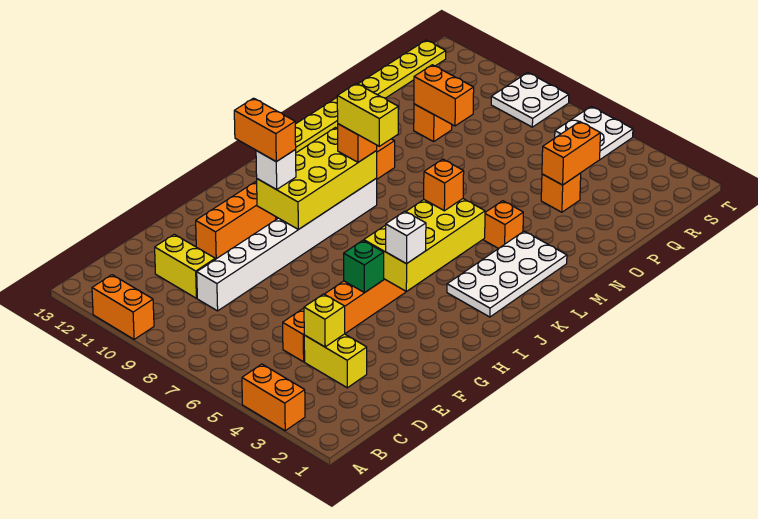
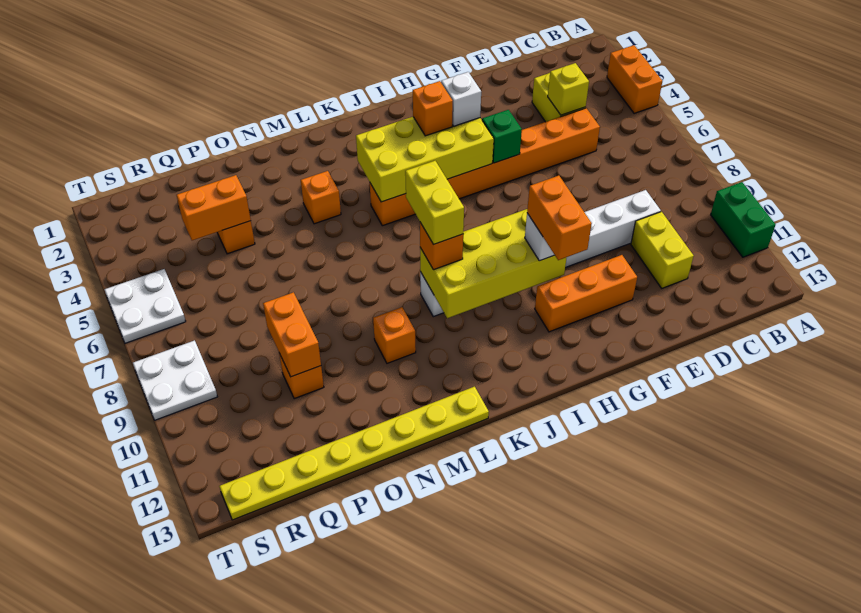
orange 1x2 brick [92,275,154,339] -> green 1x2 brick [711,182,775,257]
white 2x4 plate [447,231,567,317] -> none
orange 1x1 brick [424,159,464,211] -> orange 1x1 brick moved to [413,81,453,136]

